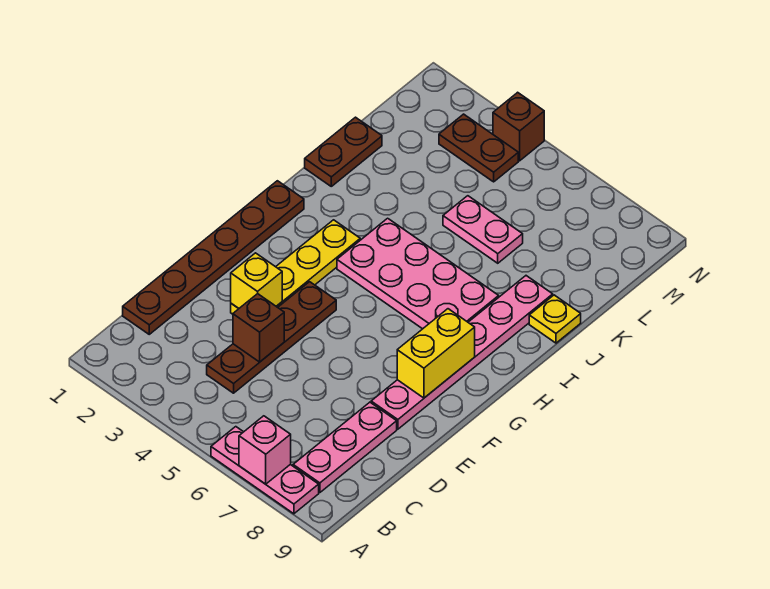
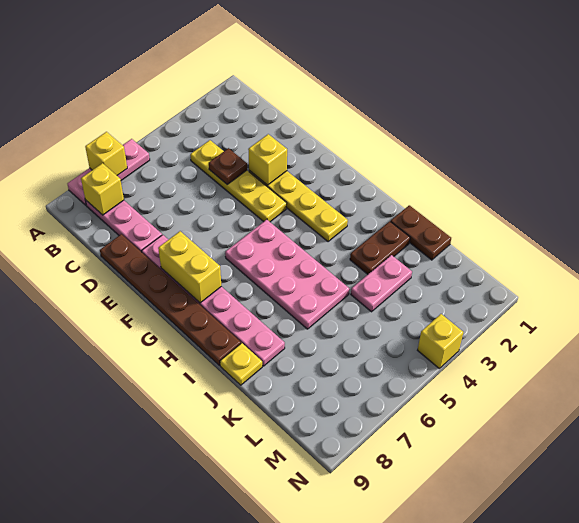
pink 1x1 brick [239,416,291,484] -> yellow 1x1 brick [85,132,127,175]
none -> yellow 1x1 brick [81,163,124,215]
brown 1x6 plate [123,181,304,334] -> brown 1x6 plate moved to [100,234,241,366]
brown 1x4 plate [207,282,336,393] -> yellow 1x4 plate [190,140,287,222]
brown 1x1 brick [233,294,284,362] -> brown 1x1 plate [209,148,247,185]
pink 2x4 plate [337,218,499,329] -> pink 2x4 plate turned to [225,220,349,329]
pink 1x2 plate [443,196,523,263] -> pink 1x2 plate moved to [351,255,412,312]
brown 1x2 plate [439,114,518,182] -> brown 1x2 plate moved to [350,221,410,274]
brown 1x1 brick [493,92,544,161] -> yellow 1x1 brick [418,314,463,368]

